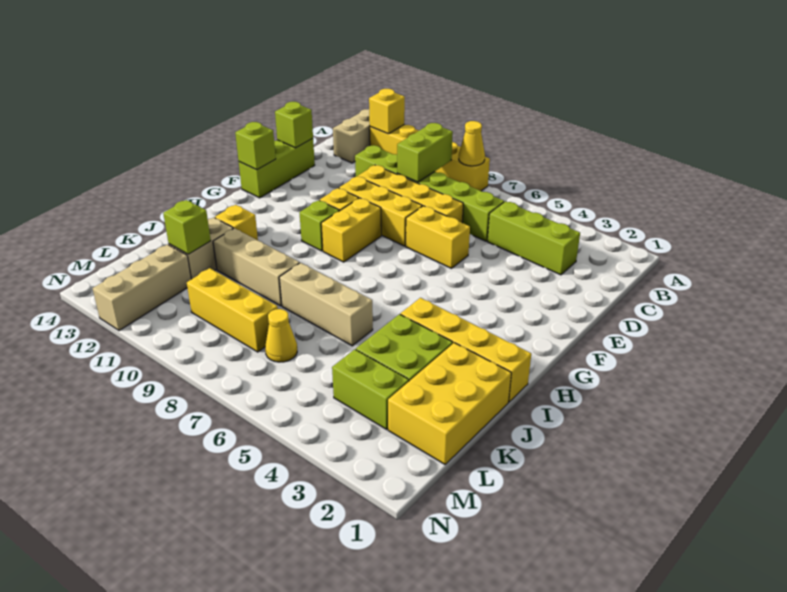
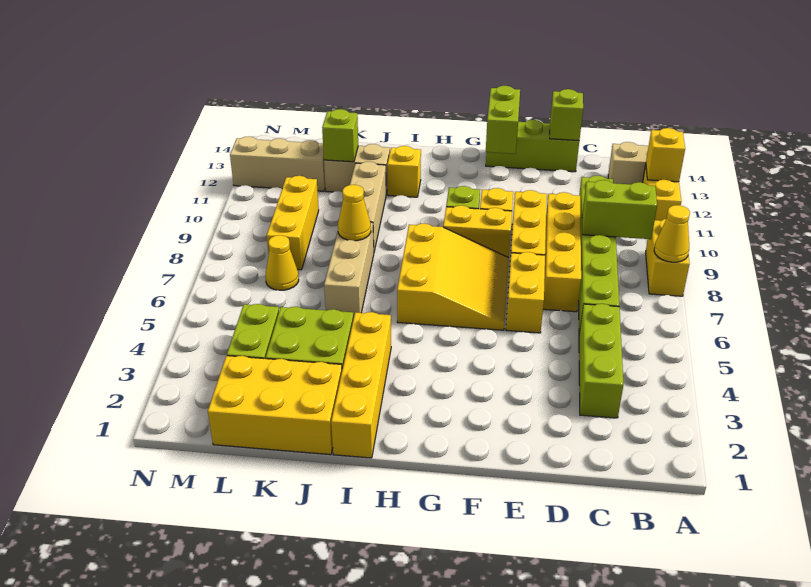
none -> yellow 3x3 slope [397,224,509,330]
lime 1x1 brick [235,122,276,170] -> lime 1x2 brick [486,86,520,154]
none -> yellow 1x1 cone [338,185,371,241]

